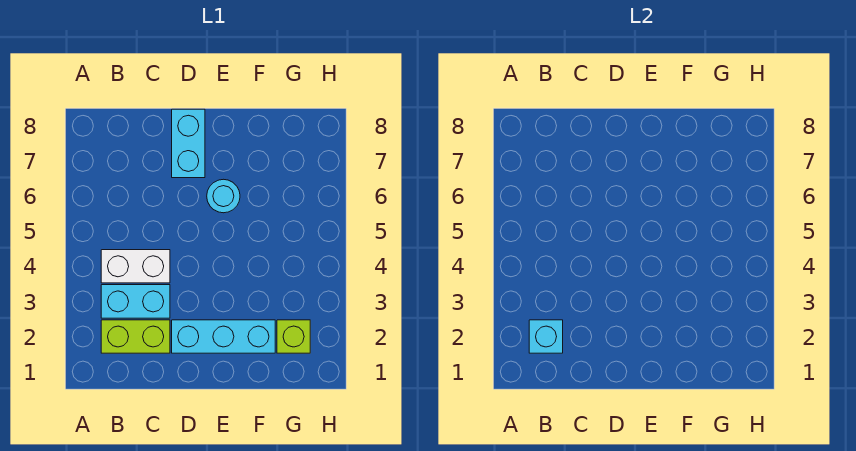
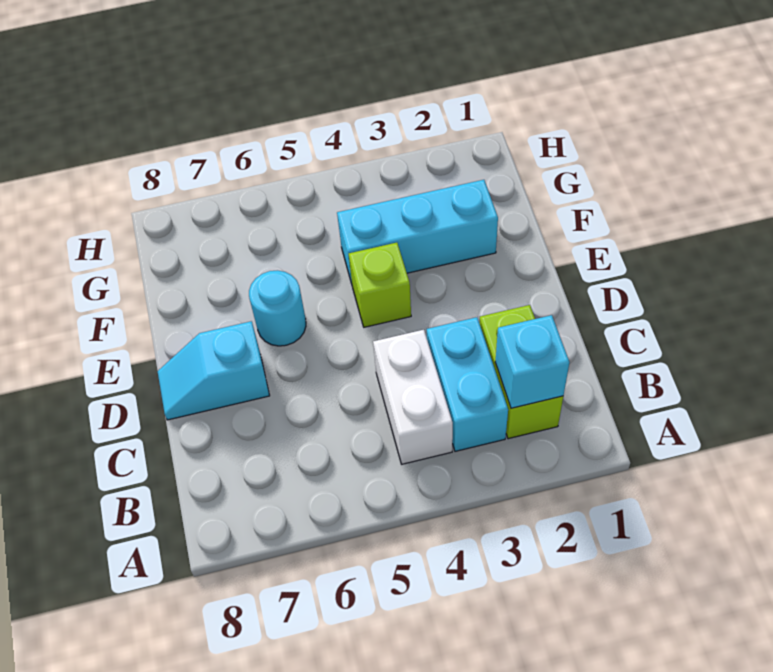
cyan 1x3 brick [172,320,275,353] -> cyan 1x3 brick turned to [337,180,498,283]
cyan 1x2 brick [172,109,205,178] -> cyan 1x2 slope [158,321,270,420]
lime 1x1 brick [277,320,310,353] -> lime 1x1 brick moved to [349,243,411,327]

